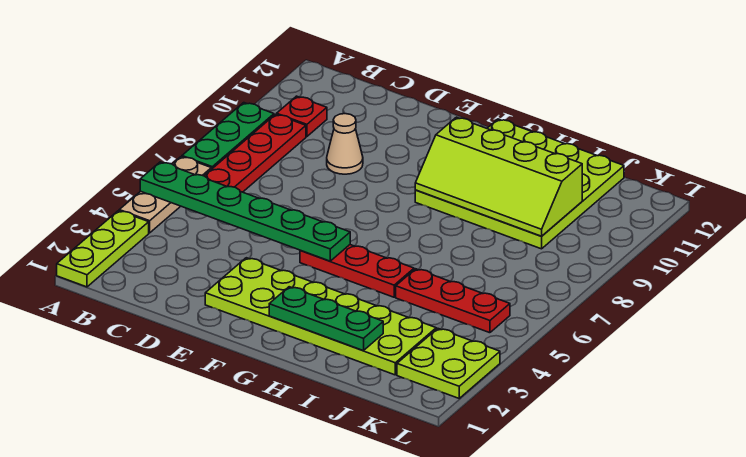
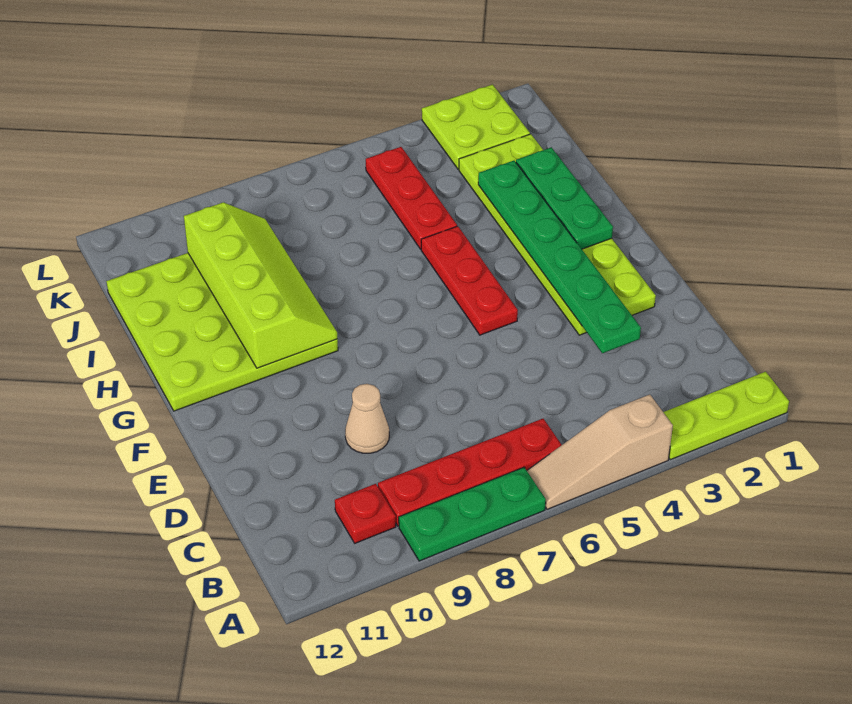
tan 1x3 plate [119,157,211,233] -> tan 1x3 slope [527,395,673,509]
green 1x6 plate [140,162,350,261] -> green 1x6 plate moved to [478,161,641,353]

